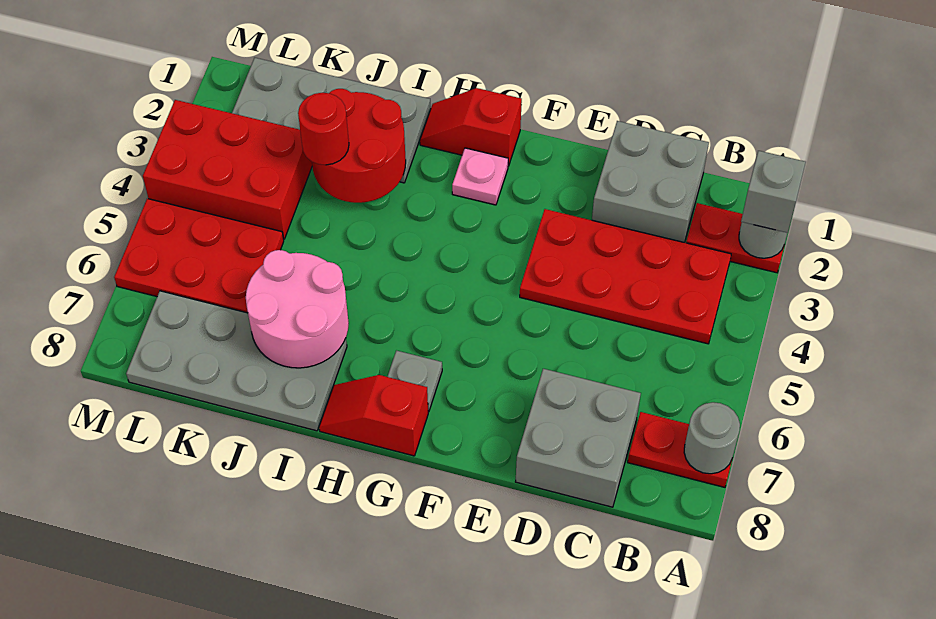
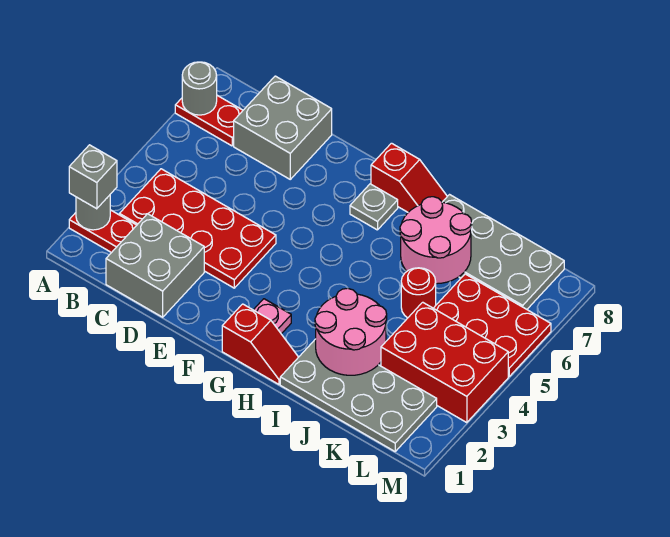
red 2x2 round brick [312,89,406,203] -> pink 2x2 round brick [315,288,387,375]
red 1x1 round brick [298,93,349,165] -> red 1x1 round brick moved to [401,268,436,318]

